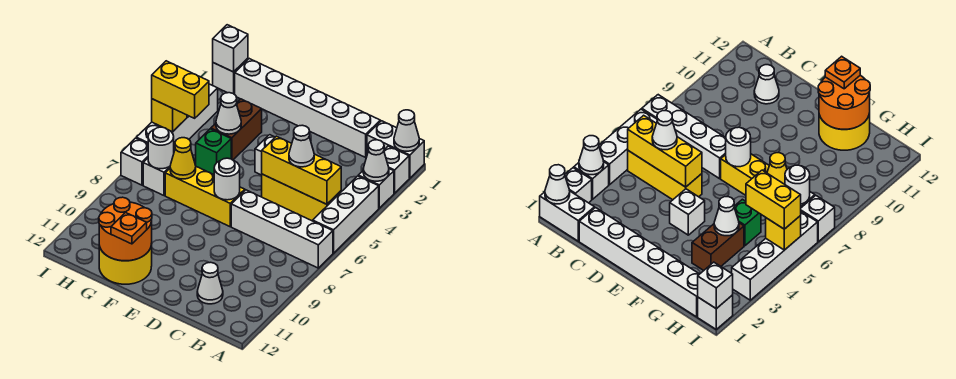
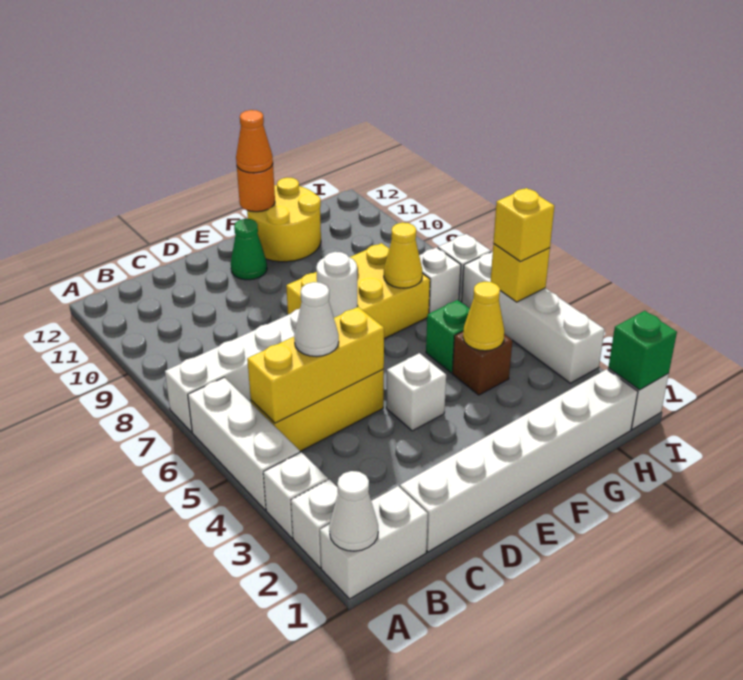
white 1x1 cone [363,140,389,181] -> none
white 1x1 cone [197,262,223,304] -> none
yellow 1x3 brick [165,167,245,227] -> yellow 2x3 brick [286,243,430,339]
none -> green 1x1 cone [231,219,267,280]
orange 2x2 round brick [99,197,152,261] -> orange 1x1 round brick [237,164,275,212]
orange 1x1 plate [111,213,147,244] -> orange 1x1 cone [236,110,273,173]
brown 1x2 brick [211,99,262,160] -> brown 1x1 brick [452,332,512,395]
white 1x1 cone [216,93,241,134] -> yellow 1x1 cone [463,282,504,351]
yellow 1x2 brick [152,61,209,118] -> yellow 1x1 brick [493,188,554,262]
white 1x1 round brick [148,127,174,169] -> none
white 1x1 brick [213,25,248,72] -> green 1x1 brick [608,311,677,390]

